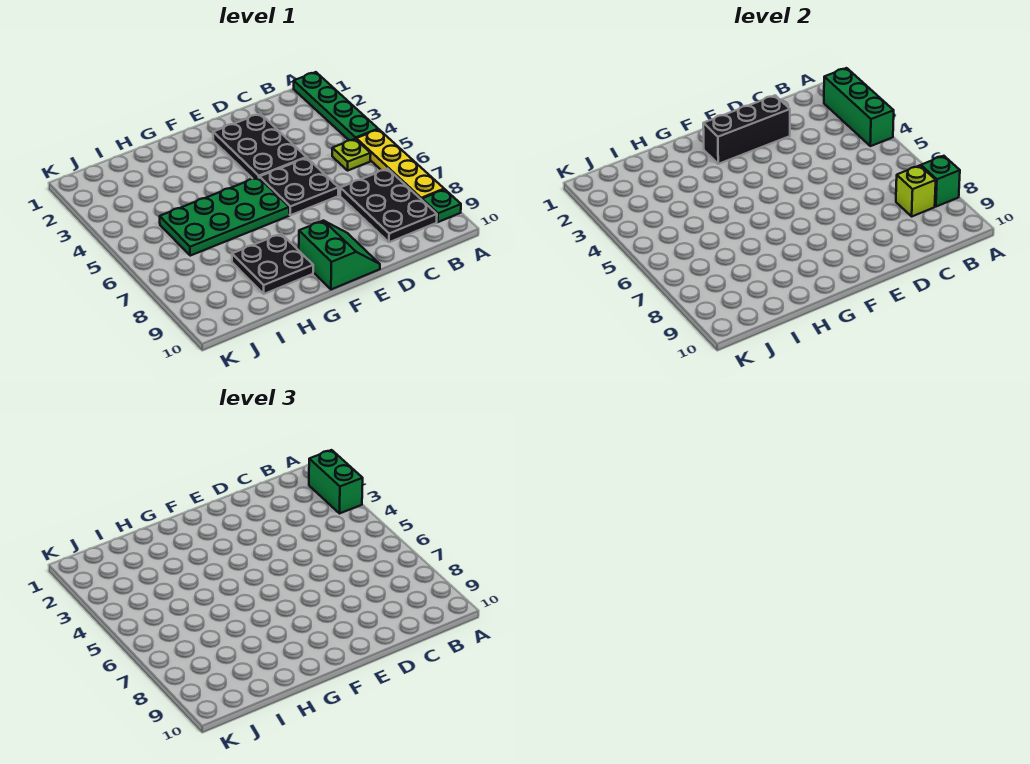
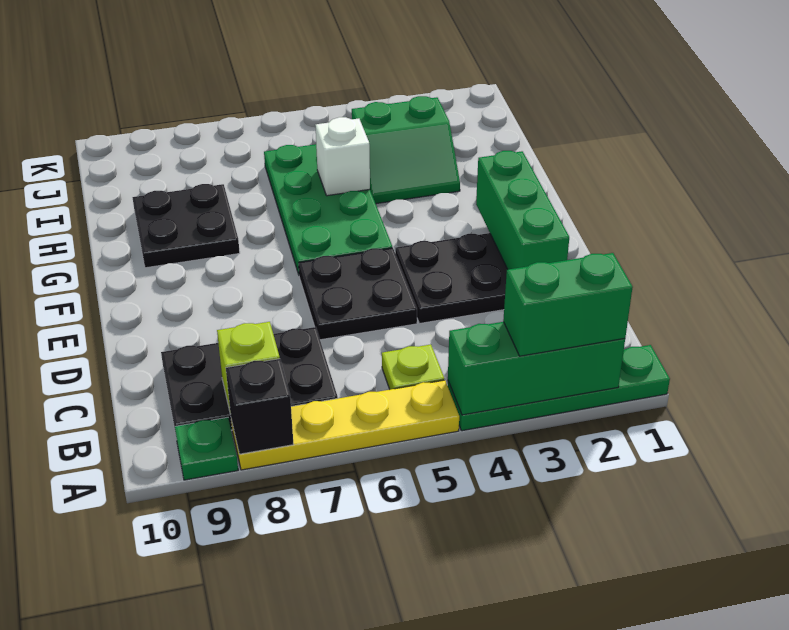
green 1x1 brick [921,156,960,207] -> black 1x1 brick [226,359,293,454]
black 1x3 brick [703,95,790,164] -> green 1x3 brick [476,151,569,269]
green 2x2 slope [299,221,380,289] -> green 2x2 slope moved to [352,96,460,204]
none -> white 1x1 brick [315,117,370,196]

